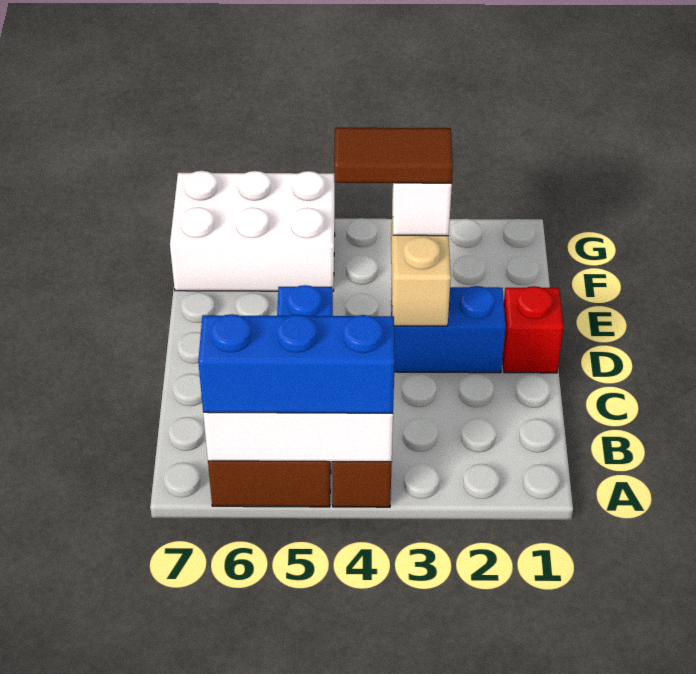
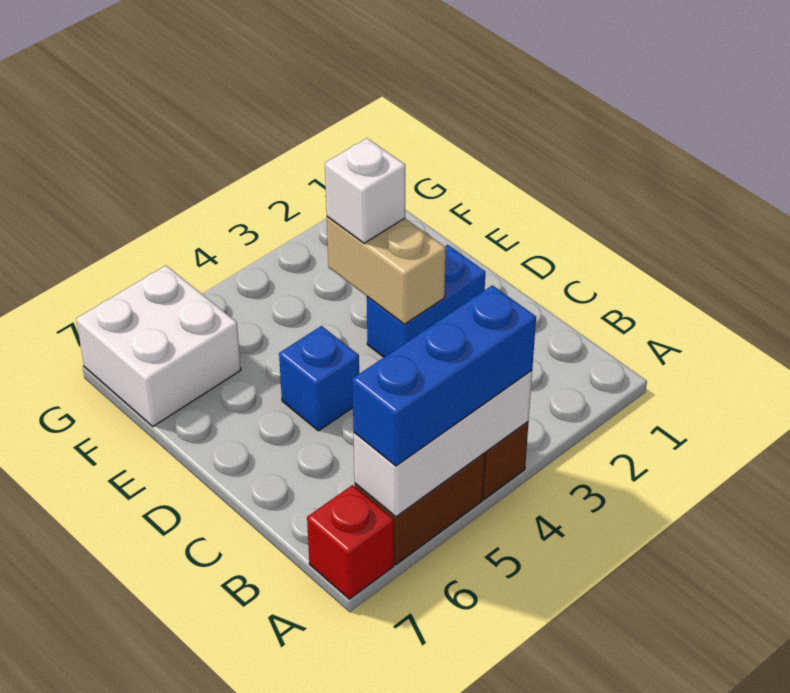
red 1x1 brick [503,286,564,373] -> red 1x1 brick moved to [307,485,394,599]
brown 1x2 tile [334,128,453,184] -> none
white 2x3 brick [170,171,335,291] -> white 2x2 brick [76,265,241,426]

